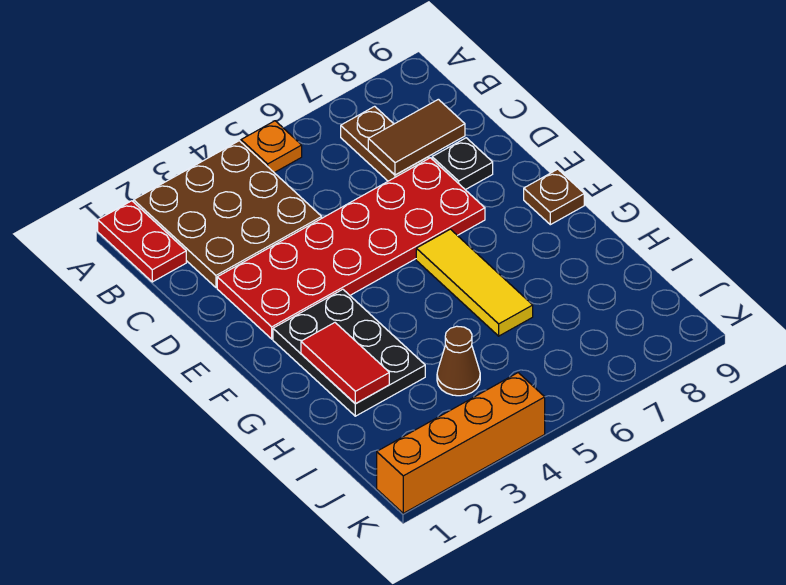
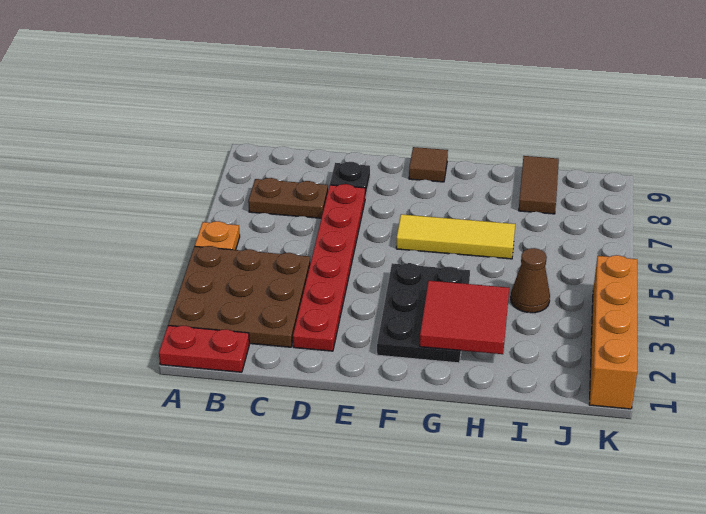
brown 1x2 tile [368,99,465,175] -> brown 1x2 tile moved to [519,156,559,214]
red 2x6 plate [217,158,485,339] -> red 1x6 plate [293,184,365,351]
black 2x3 plate [273,289,425,416] -> black 2x3 plate turned to [377,263,470,363]
brown 1x1 plate [524,169,584,225] -> brown 1x1 tile [409,147,448,182]
red 1x2 tile [301,323,389,404] -> red 2x2 tile [420,281,509,354]

